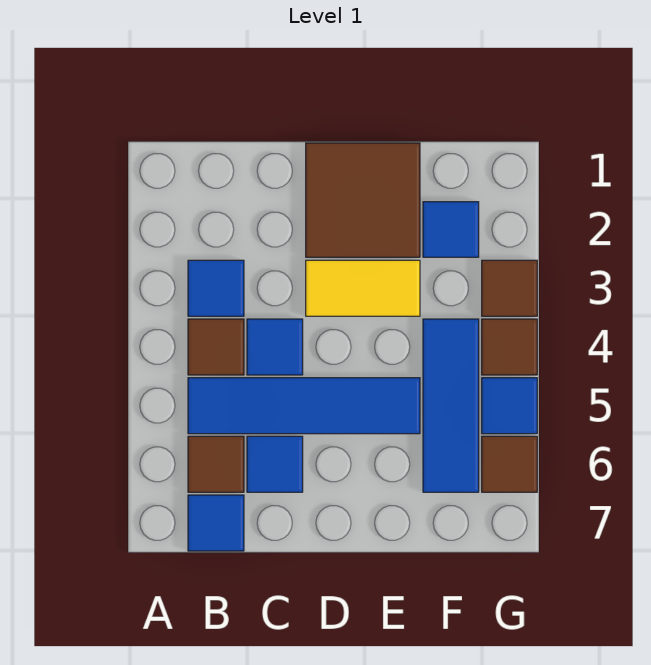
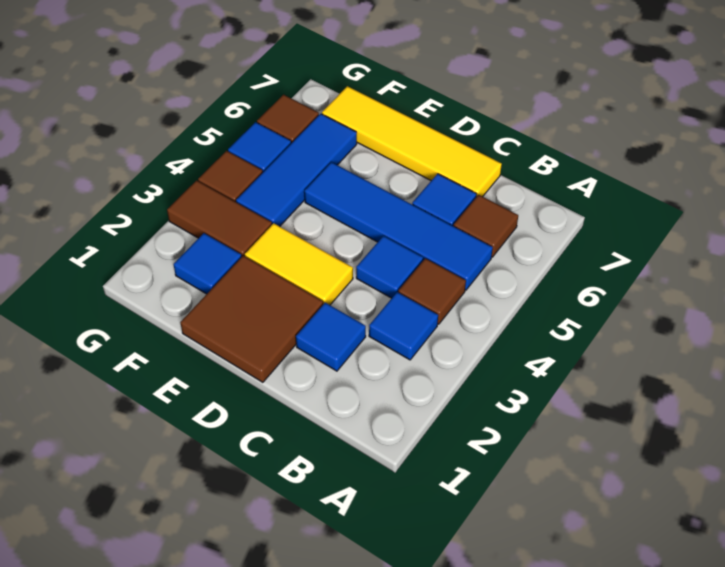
blue 1x1 tile [188,495,244,551] -> blue 1x1 tile moved to [296,303,366,371]
none -> yellow 1x4 tile [322,86,502,197]
brown 1x1 tile [482,260,537,316] -> brown 1x2 tile [167,180,272,256]

